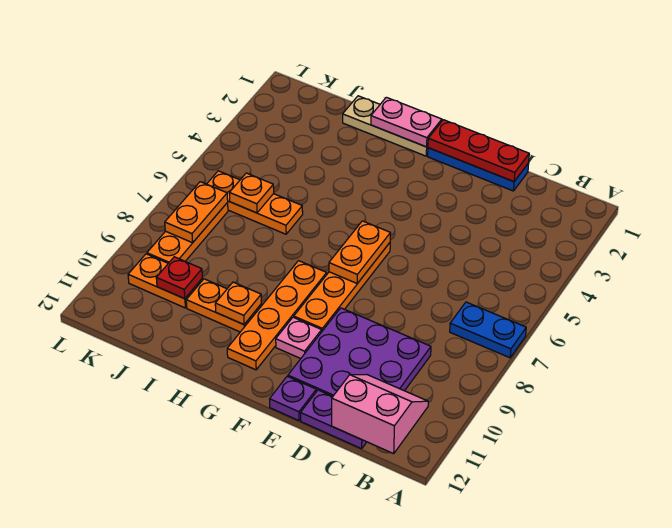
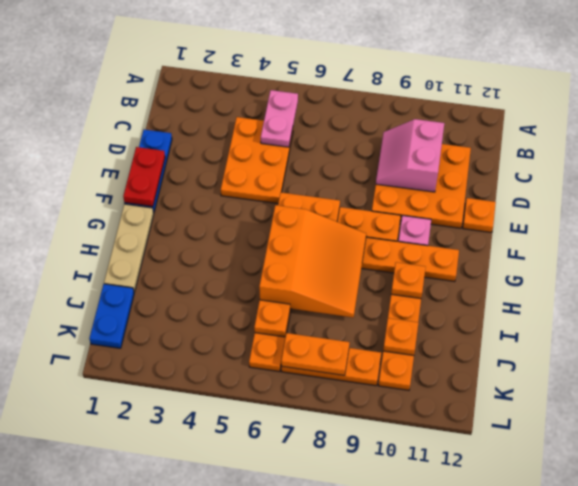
blue 1x2 plate [450,302,526,358] -> blue 1x2 plate moved to [89,284,134,348]
pink 2x2 slope [332,374,428,454] -> pink 2x2 slope moved to [376,119,444,192]
none -> orange 2x3 plate [221,117,293,204]
purple 3x3 plate [288,308,431,396] -> orange 3x3 plate [372,144,471,228]
purple 1x2 plate [301,390,366,449] -> none
red 1x3 plate [428,120,529,182] -> red 1x2 plate [123,147,165,207]
purple 1x1 plate [270,376,316,421] -> orange 1x1 plate [463,198,496,233]
pink 1x2 plate [371,97,442,147] -> pink 1x2 plate moved to [261,90,298,147]
none -> orange 3x3 slope [259,205,366,318]
red 1x1 plate [156,257,202,299] -> orange 1x1 plate [383,318,418,355]

